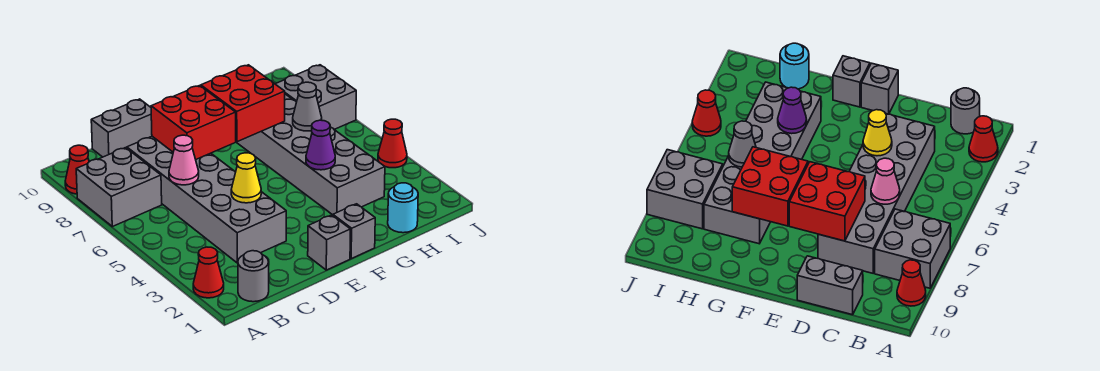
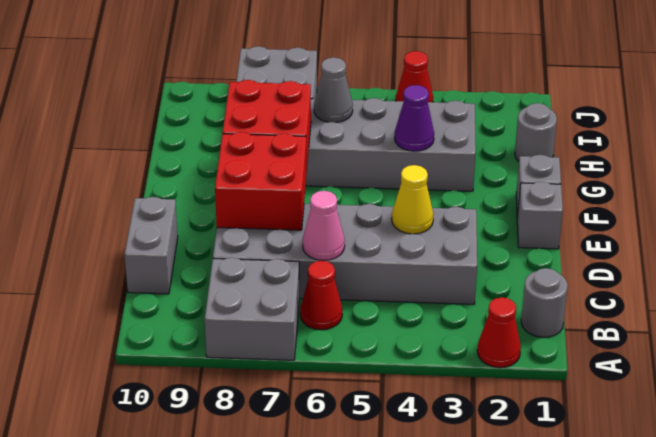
red 1x1 cone [65,145,89,194] -> red 1x1 cone moved to [300,261,342,330]
cyan 1x1 round brick [388,183,418,233] -> grey 1x1 round brick [515,103,557,161]

